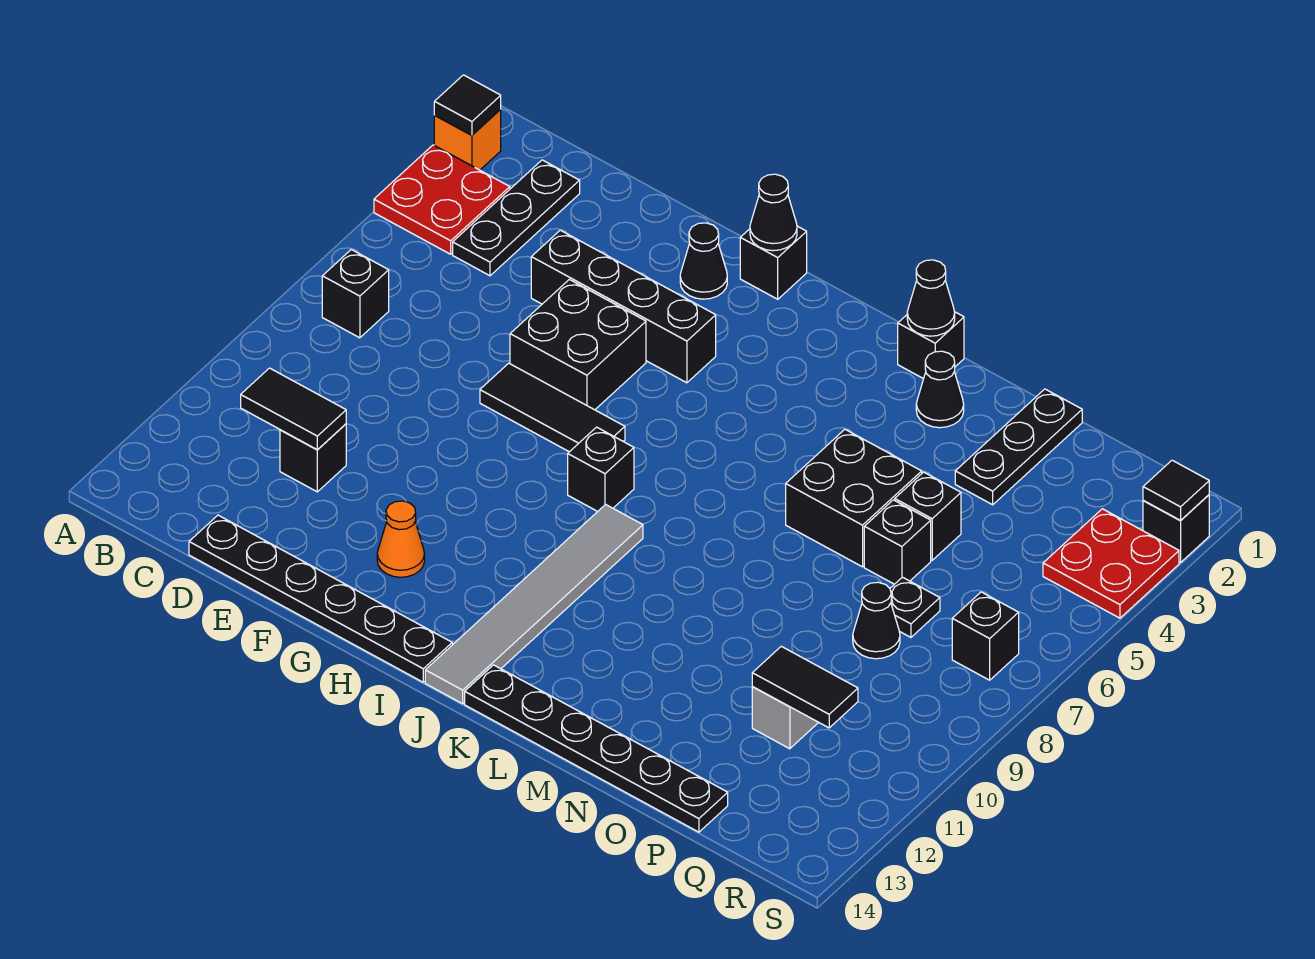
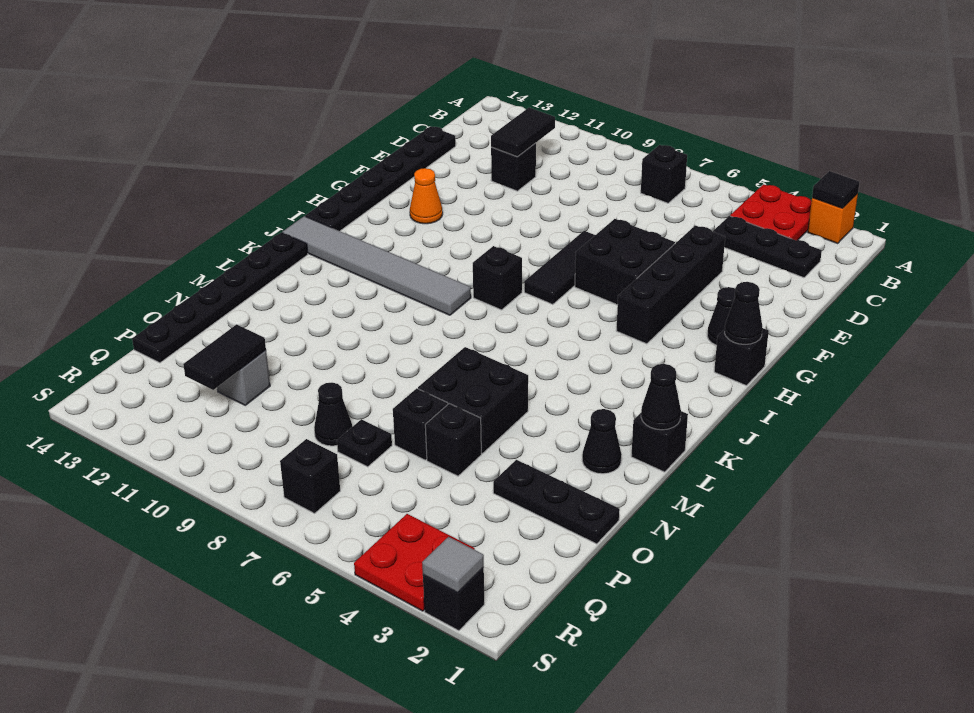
black 1x1 tile [1143,460,1209,521] -> grey 1x1 tile [422,537,484,593]

